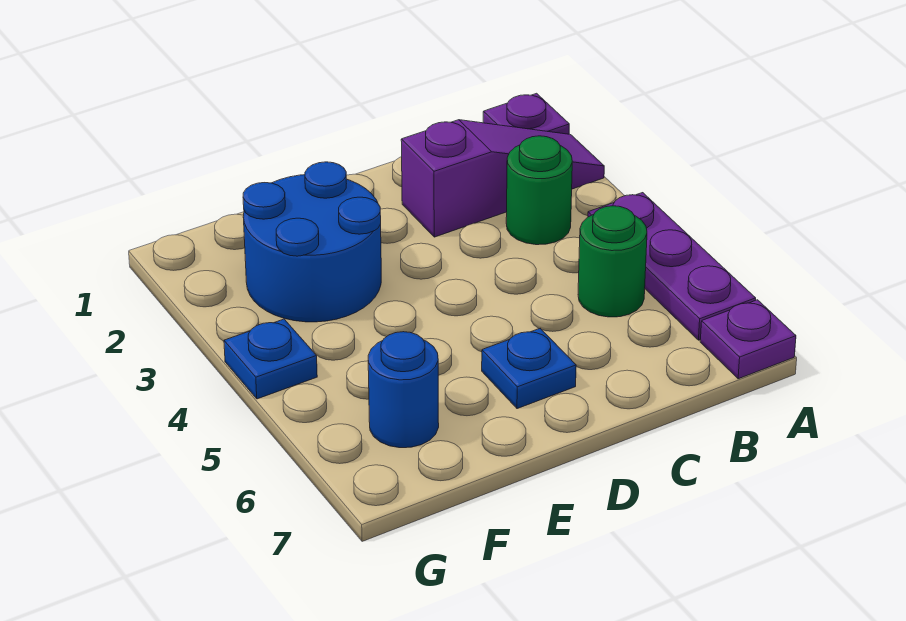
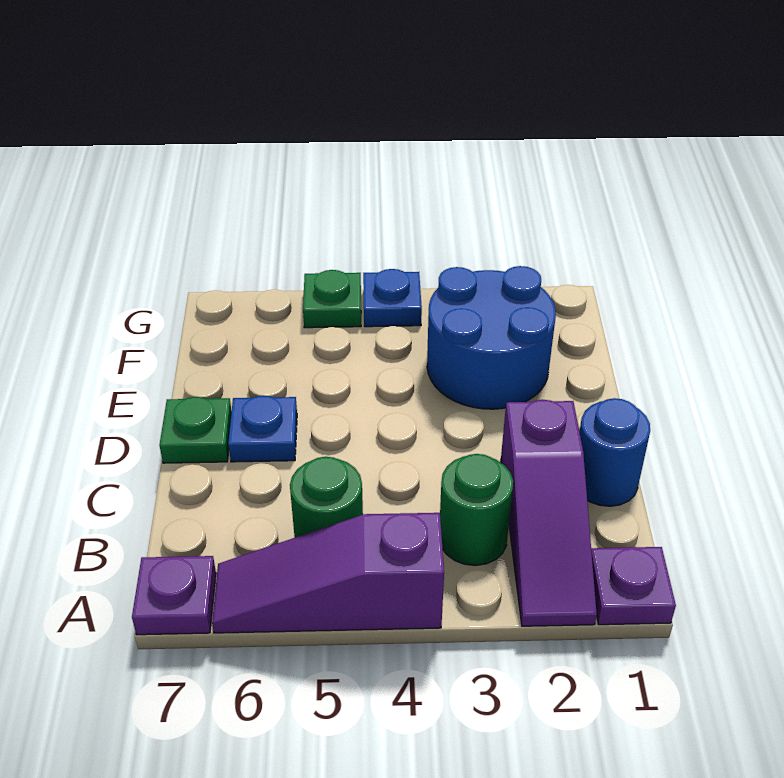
purple 1x3 plate [588,193,756,340] -> purple 1x3 slope [212,513,444,633]
none -> green 1x1 plate [160,397,232,463]
blue 1x1 round brick [368,332,439,448] -> blue 1x1 round brick moved to [579,398,650,506]
none -> green 1x1 plate [303,270,361,328]

